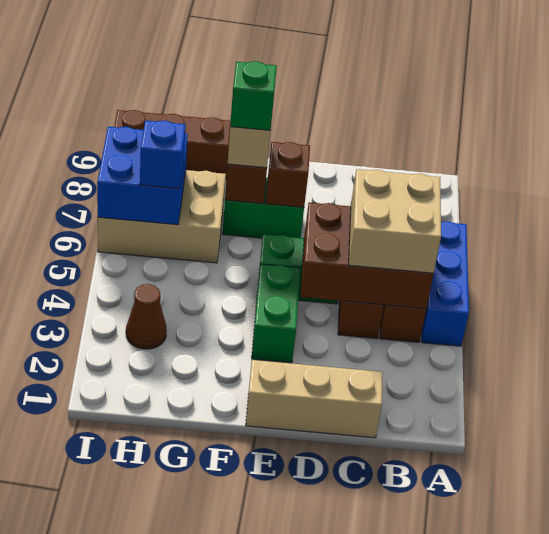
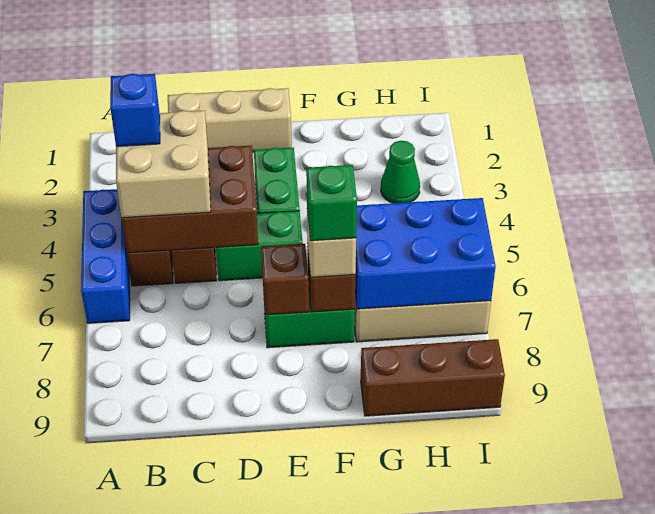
brown 1x1 cone [126,284,167,349] -> green 1x1 cone [381,141,420,203]
blue 2x2 brick [97,127,188,225] -> blue 2x3 brick [355,198,496,309]
blue 1x1 brick [140,120,186,189] -> blue 1x1 brick moved to [110,74,160,146]

